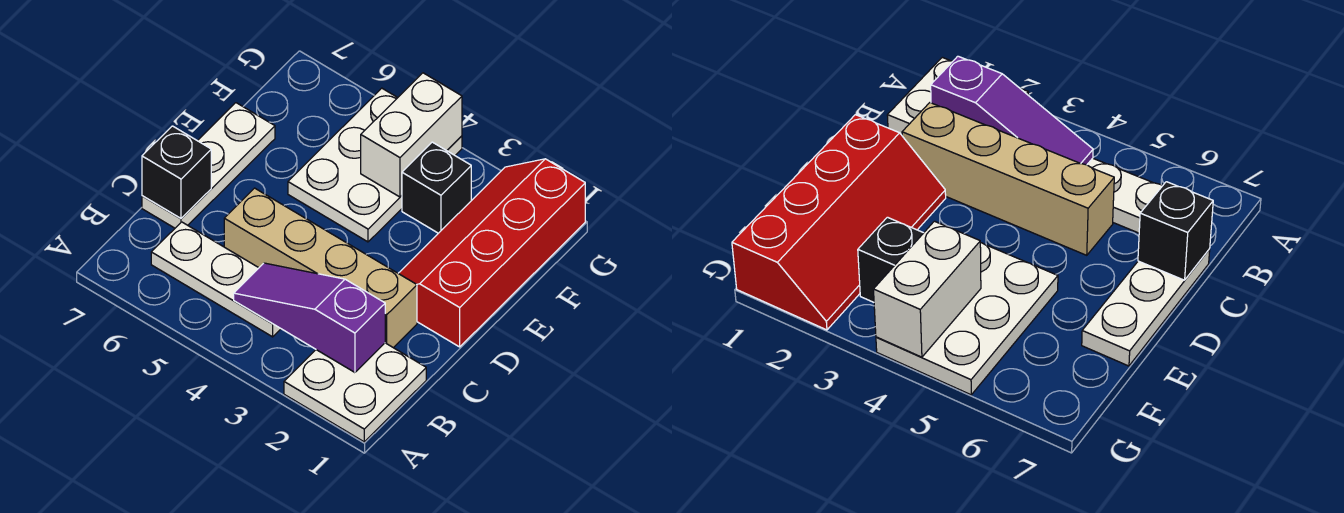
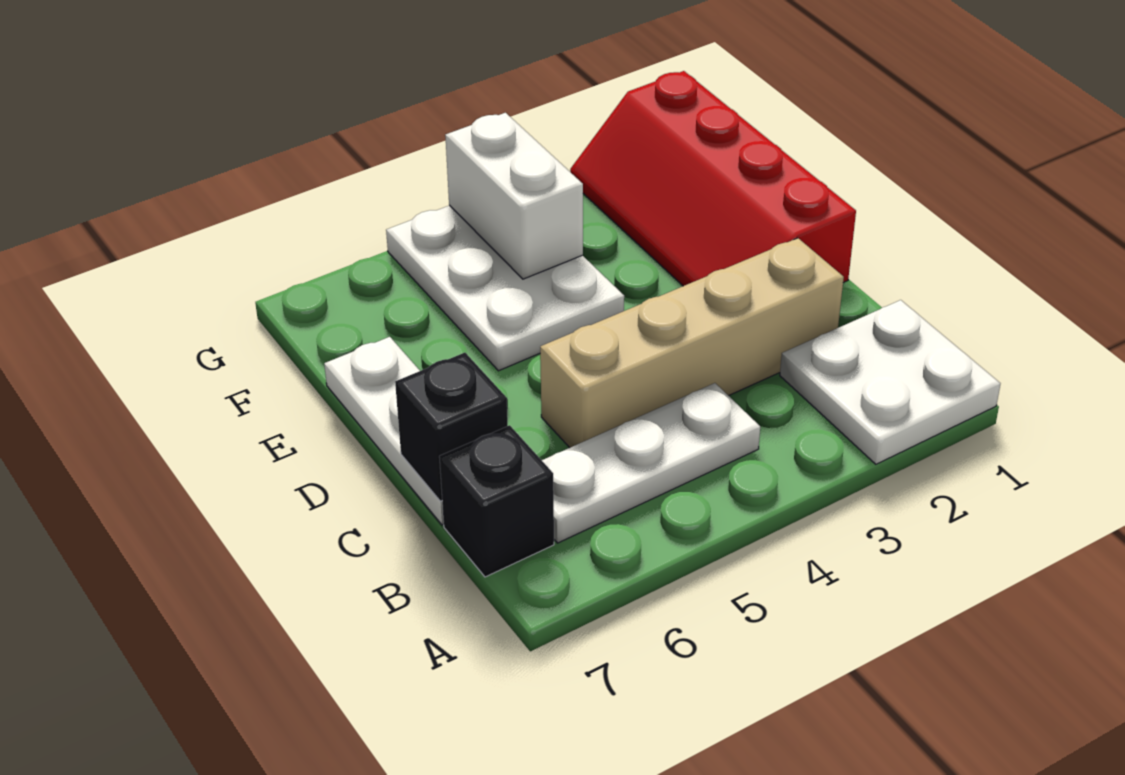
purple 1x3 slope [234,263,385,372] -> none
black 1x1 brick [402,142,471,233] -> black 1x1 brick moved to [439,425,554,577]

